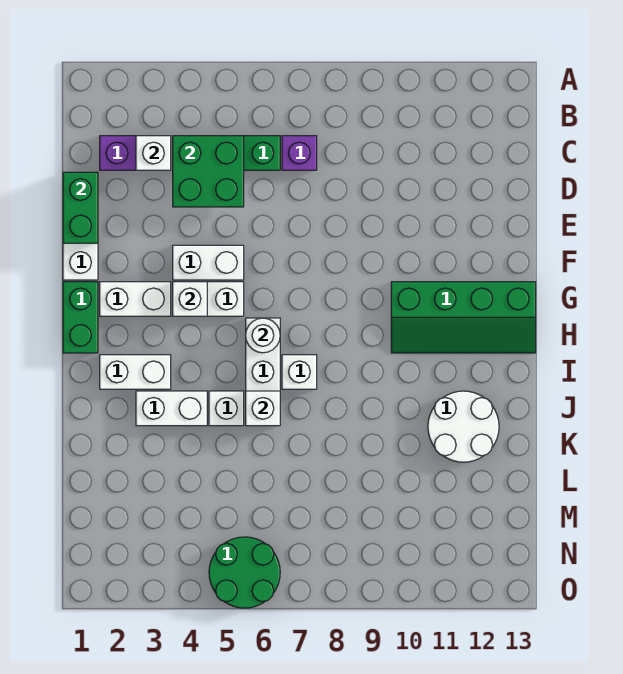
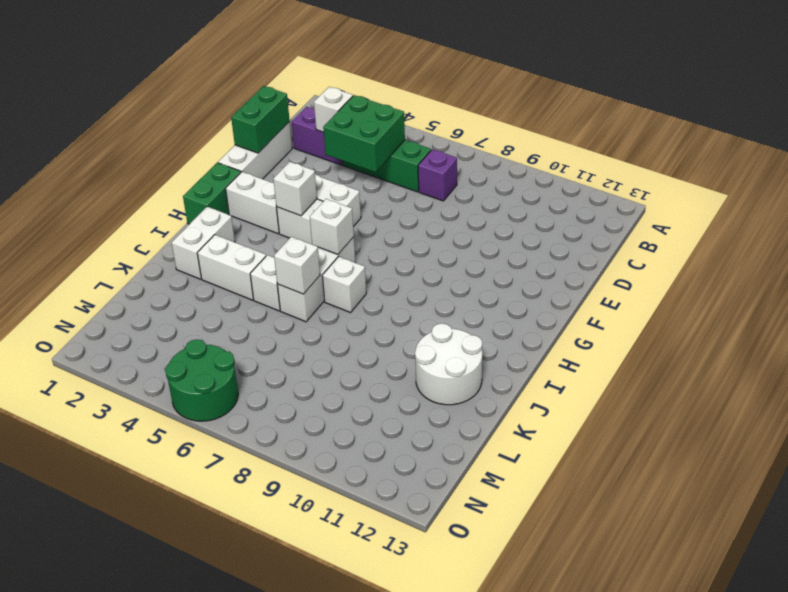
green 2x4 slope [391,282,536,353] -> none
white 1x1 round brick [246,318,280,353] -> white 1x1 brick [310,199,354,254]
white 1x2 brick [100,355,171,389] -> white 1x2 brick turned to [172,207,235,279]

